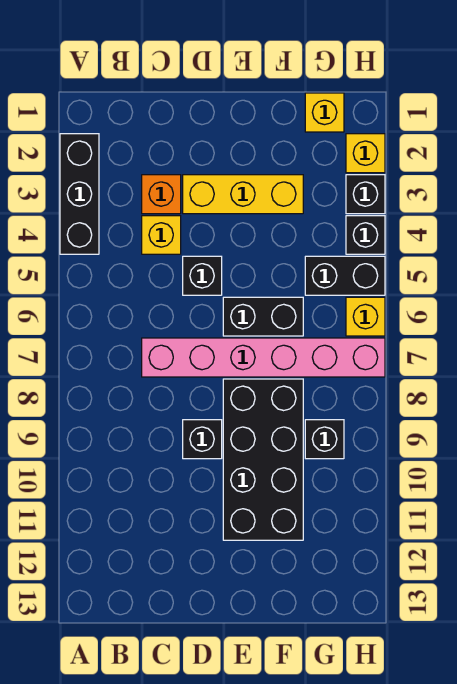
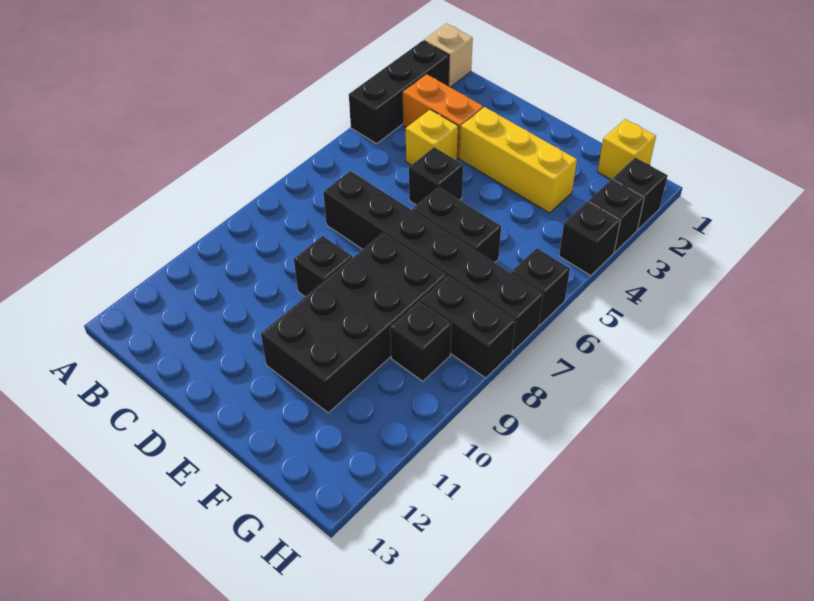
none -> tan 1x1 brick [424,24,473,87]
orange 1x1 brick [142,175,181,214] -> orange 1x2 brick [403,74,483,158]
pink 1x6 brick [142,338,385,377] -> black 1x6 brick [323,171,543,351]
black 1x2 brick [305,256,385,295] -> black 1x2 brick moved to [420,276,516,378]
yellow 1x1 brick [346,134,385,173] -> black 1x1 brick [613,158,668,229]
yellow 1x1 brick [346,297,385,336] -> black 1x1 brick [511,248,570,325]

